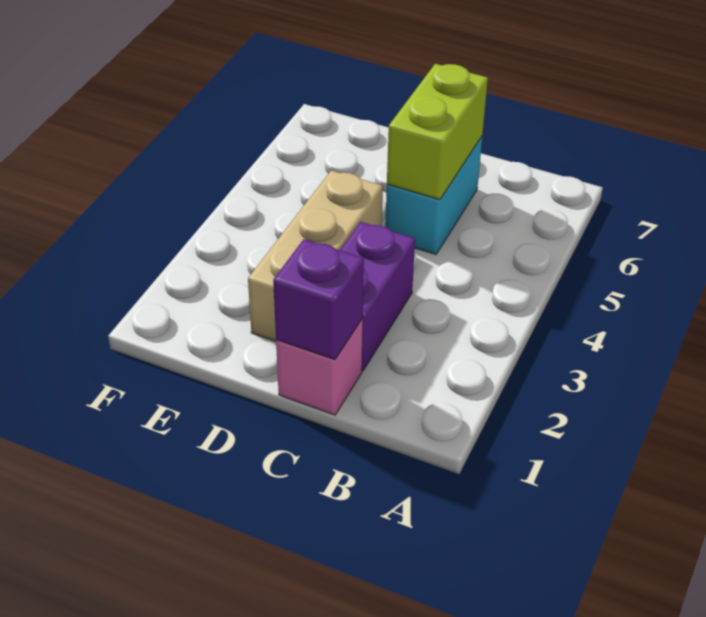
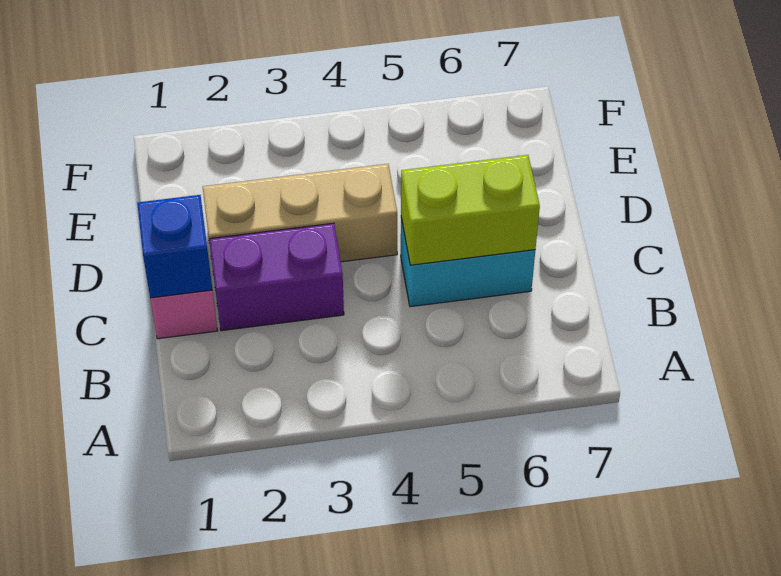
purple 1x1 brick [273,239,364,360] -> blue 1x1 brick [137,195,212,298]

